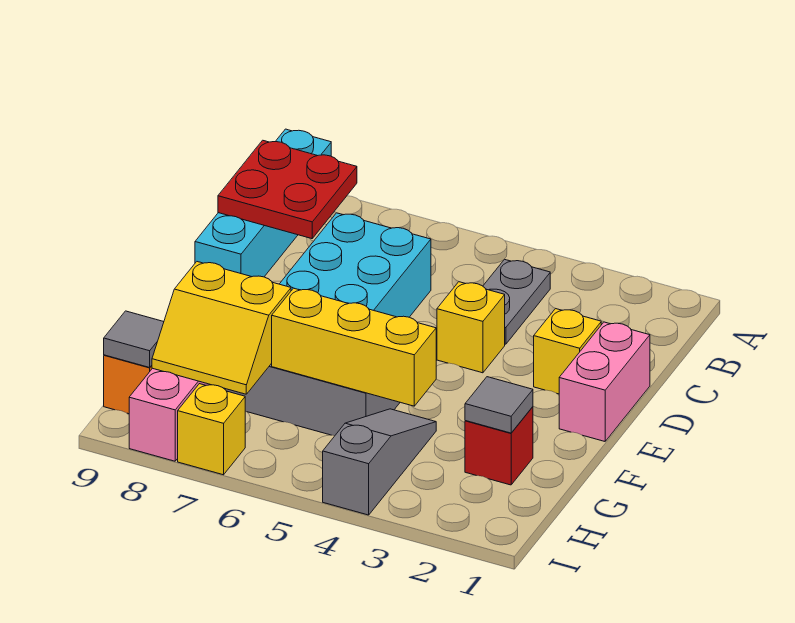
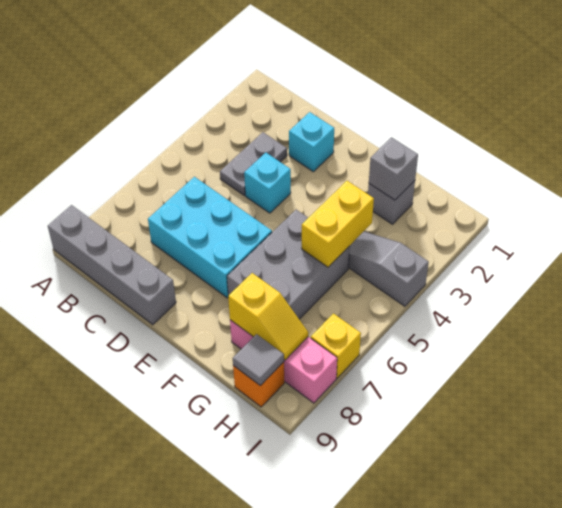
cyan 1x4 brick [195,129,331,277] -> grey 1x4 brick [48,205,176,325]
grey 1x2 plate [483,259,550,344] -> grey 1x2 plate turned to [220,132,287,195]
red 2x2 plate [218,140,357,239] -> none
pink 1x2 brick [559,322,650,441] -> none
yellow 1x1 brick [534,309,601,394] -> cyan 1x1 brick [289,112,334,172]
yellow 1x1 brick [437,282,505,373] -> cyan 1x1 brick [244,153,291,213]
red 1x1 brick [465,407,533,485] -> grey 1x1 brick [368,181,415,224]
grey 1x1 tile [465,377,533,433] -> grey 1x1 brick [369,137,418,200]
yellow 1x3 brick [272,288,436,406] -> yellow 1x2 brick [302,181,374,267]
yellow 2x2 slope [152,262,291,394] -> yellow 1x2 slope [228,273,308,360]

